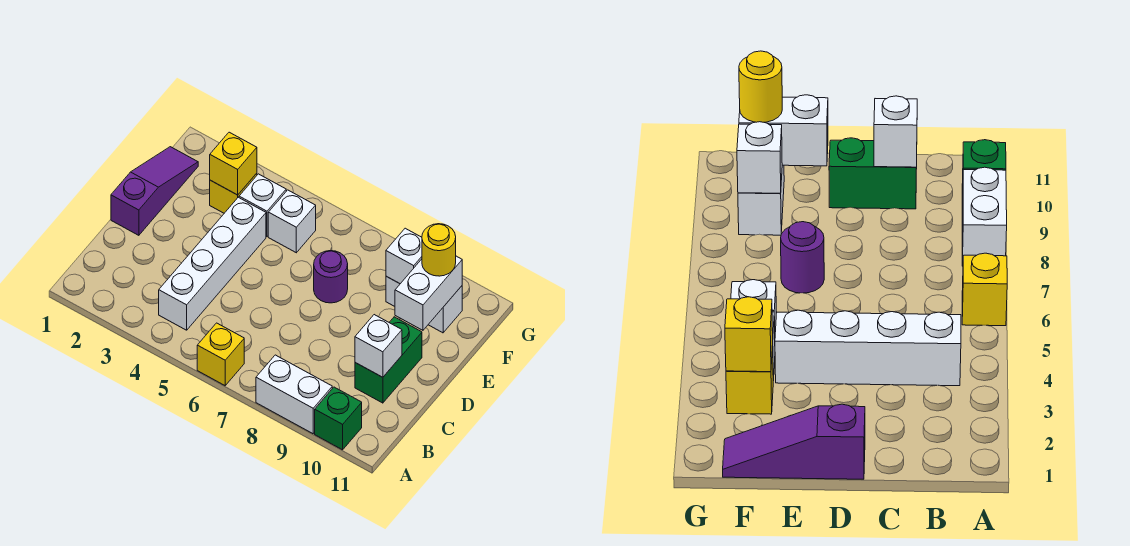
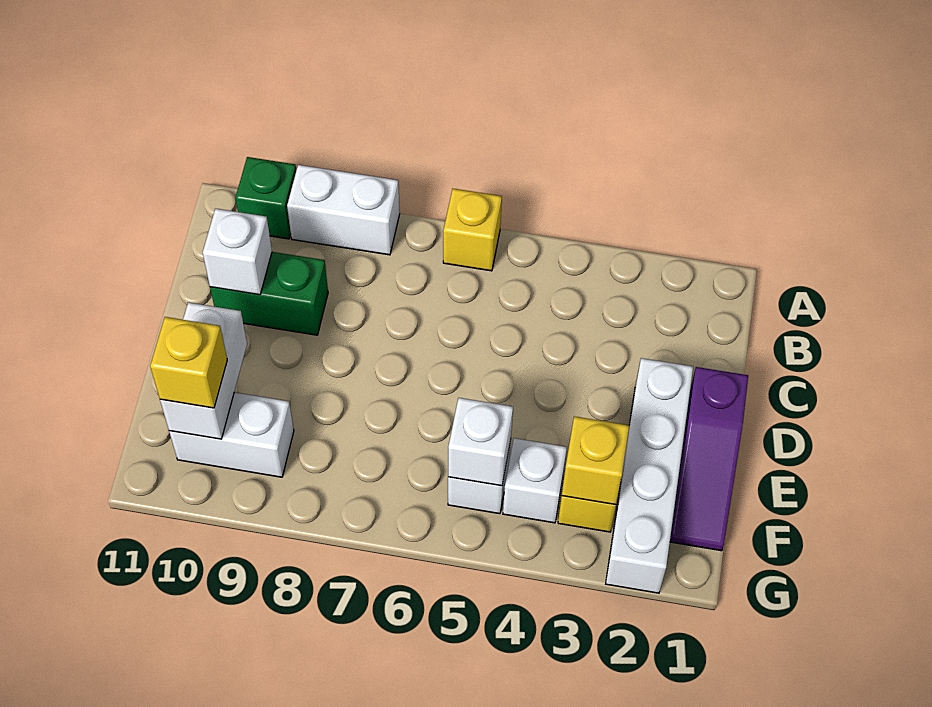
white 1x4 brick [159,197,266,330] -> white 1x4 brick moved to [606,358,693,593]
green 1x2 brick [355,317,422,403] -> green 1x2 brick turned to [210,252,328,335]
purple 1x1 round brick [314,251,348,303] -> none
white 1x1 brick [386,228,422,284] -> white 1x1 brick moved to [448,398,513,486]
yellow 1x1 round brick [422,224,456,276] -> yellow 1x1 brick [150,317,227,408]

